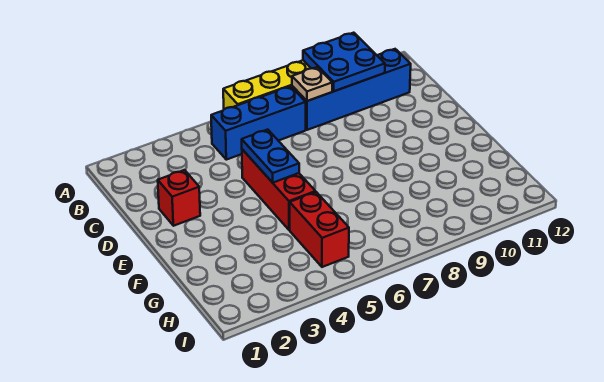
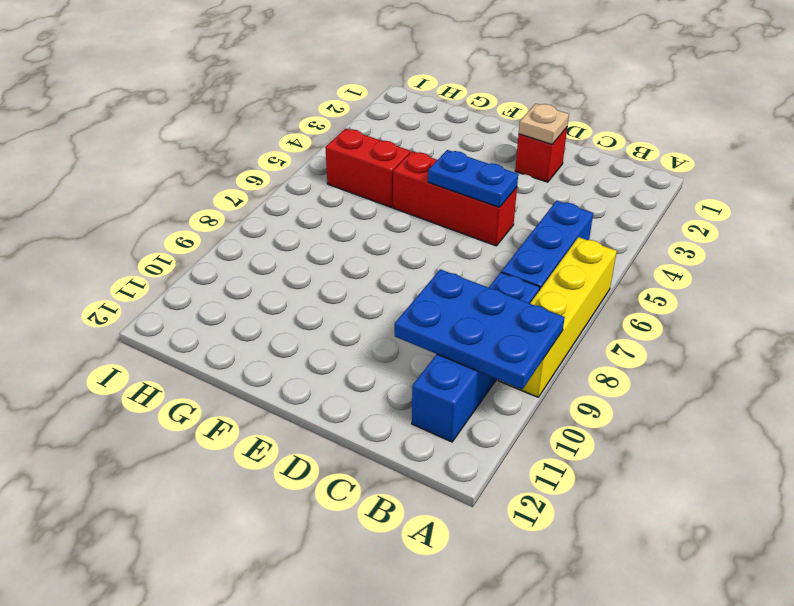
blue 2x2 plate [303,33,385,91] -> blue 2x3 plate [395,269,565,389]
tan 1x1 plate [292,67,332,101] -> tan 1x1 plate moved to [519,104,569,144]

